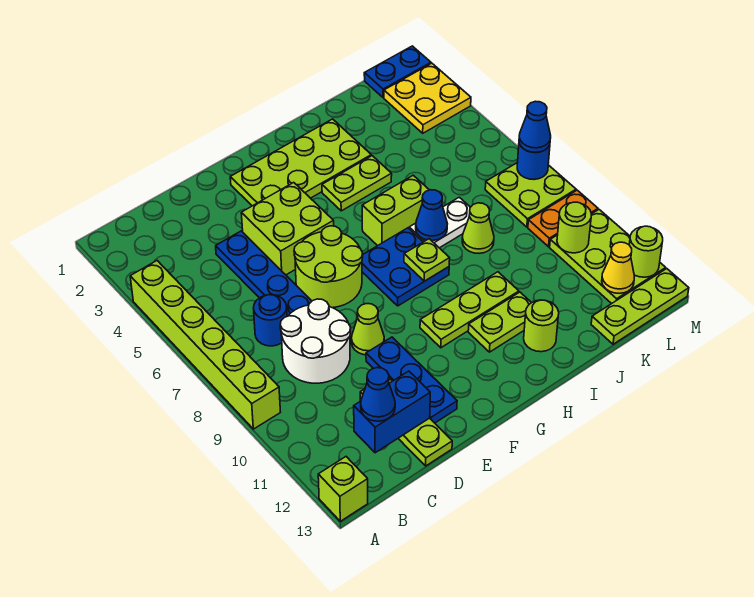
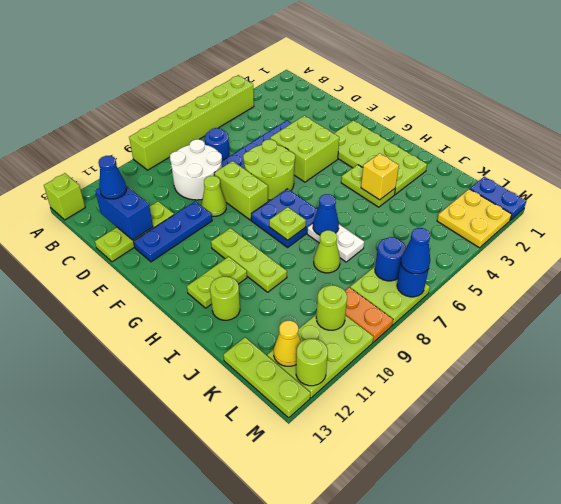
lime 1x2 brick [362,175,429,246] -> lime 1x2 brick moved to [214,161,268,220]
lime 1x2 plate [468,292,531,352] -> lime 1x2 plate turned to [187,257,247,308]
none -> yellow 1x1 brick [361,153,399,200]
none -> blue 1x1 round brick [375,237,406,281]

